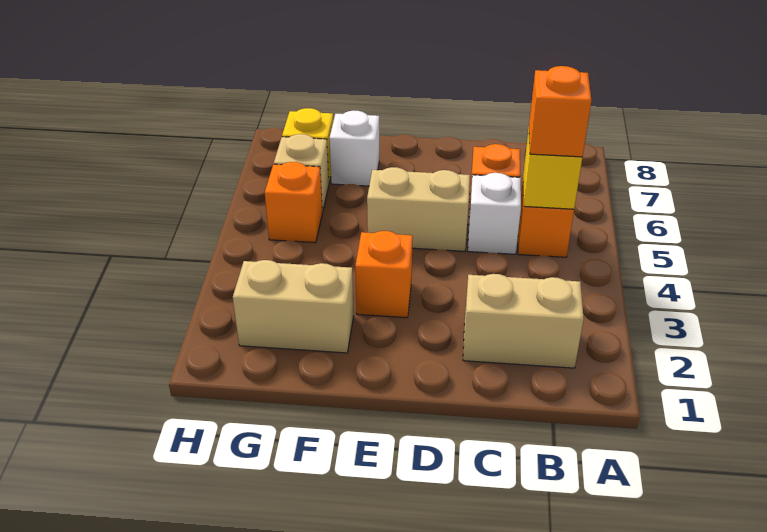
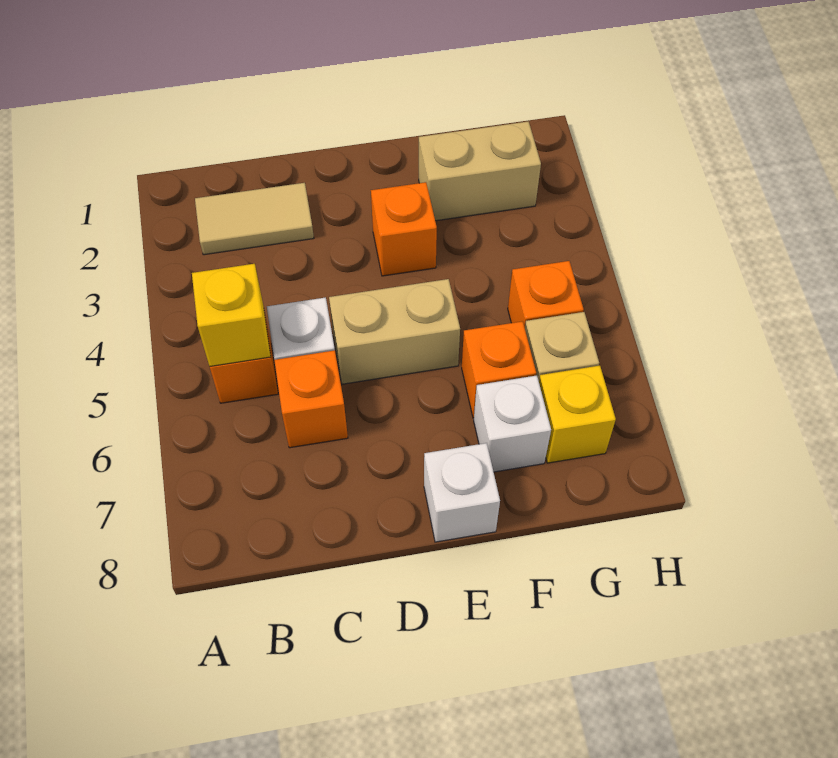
tan 1x2 brick [463,274,584,368] -> tan 1x2 tile [195,183,314,255]
orange 1x1 brick [529,66,591,157] -> orange 1x1 brick moved to [462,321,536,418]
none -> white 1x1 brick [424,443,500,542]

